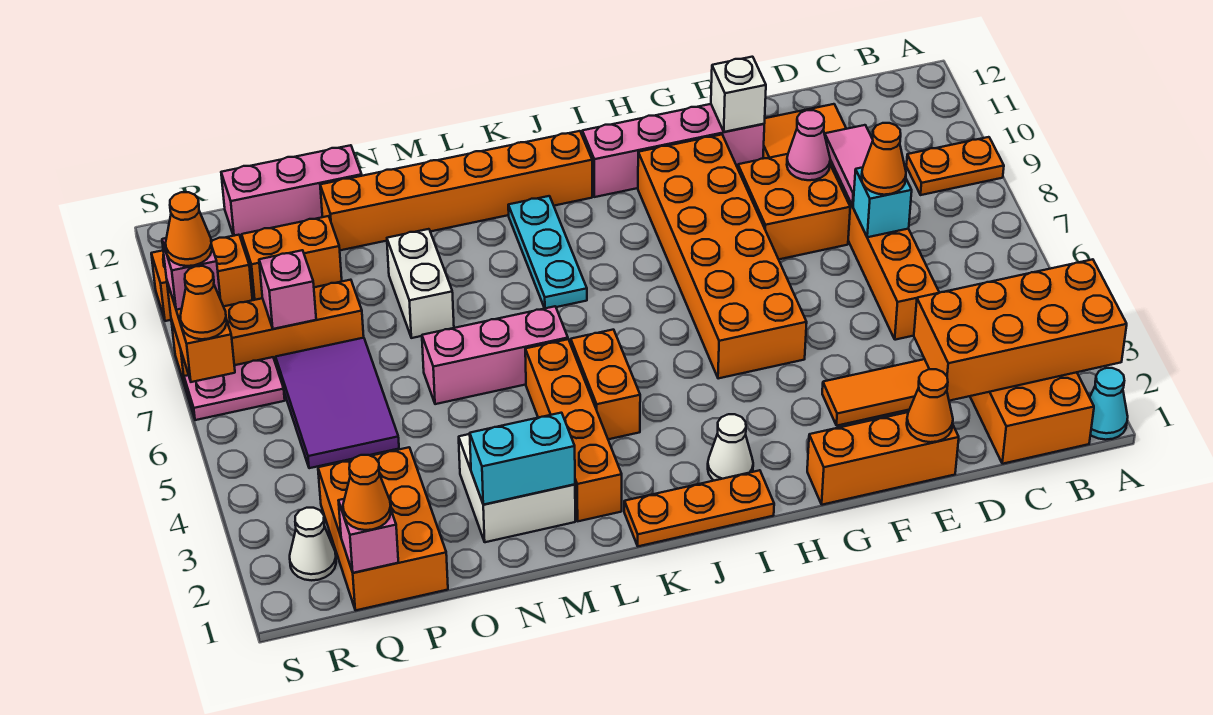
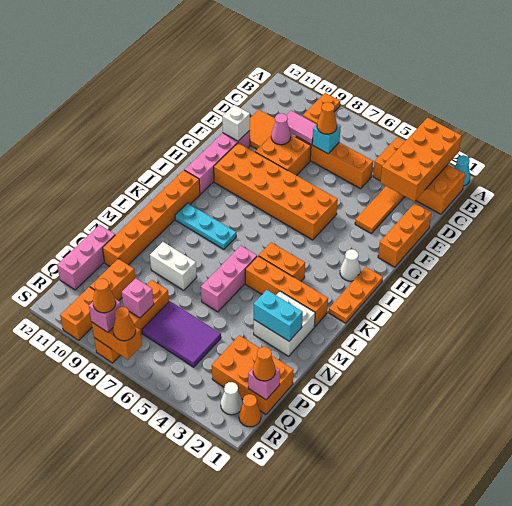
orange 1x1 cone [907,369,953,442] -> orange 1x1 cone moved to [239,394,261,427]
cyan 1x2 brick [470,413,575,505] -> cyan 1x2 brick turned to [254,290,303,341]
pink 1x2 plate [184,357,285,420] -> none

